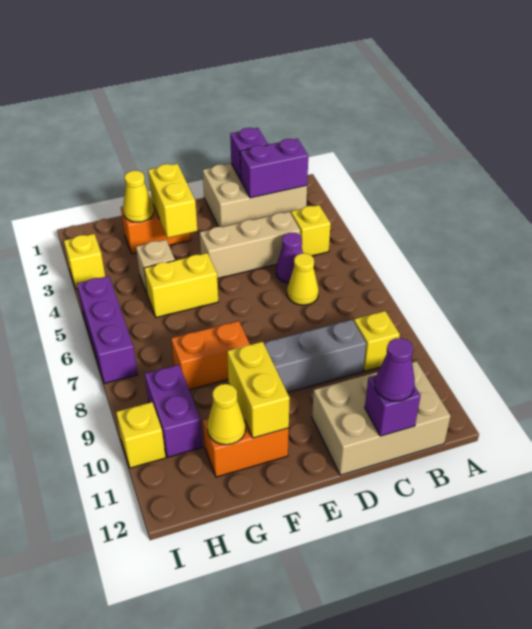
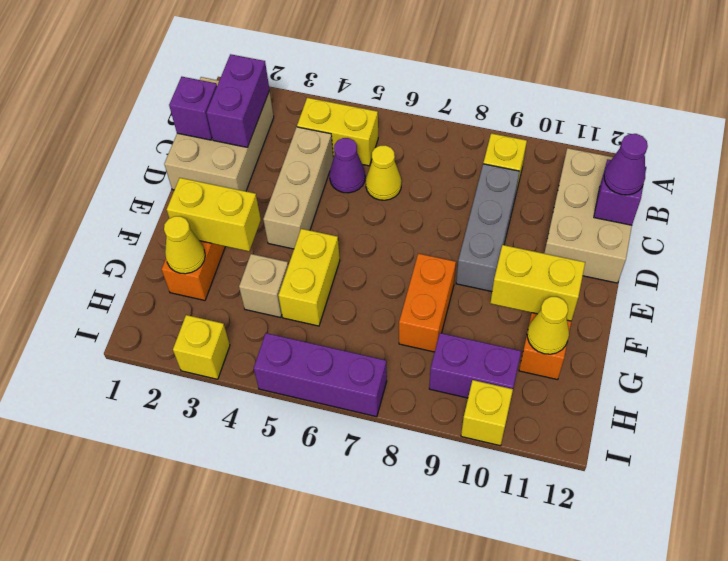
yellow 1x1 brick [291,205,331,256] -> yellow 1x2 brick [297,98,378,166]

